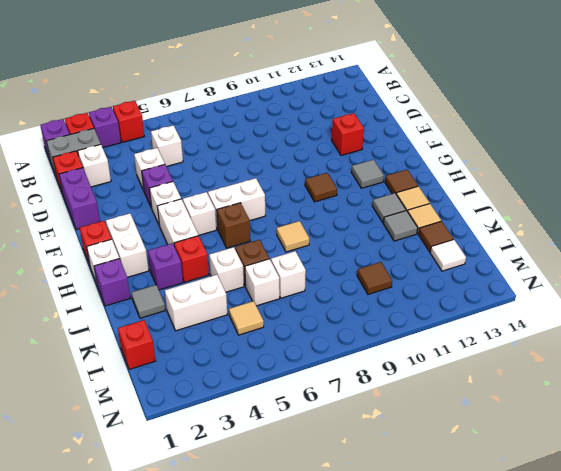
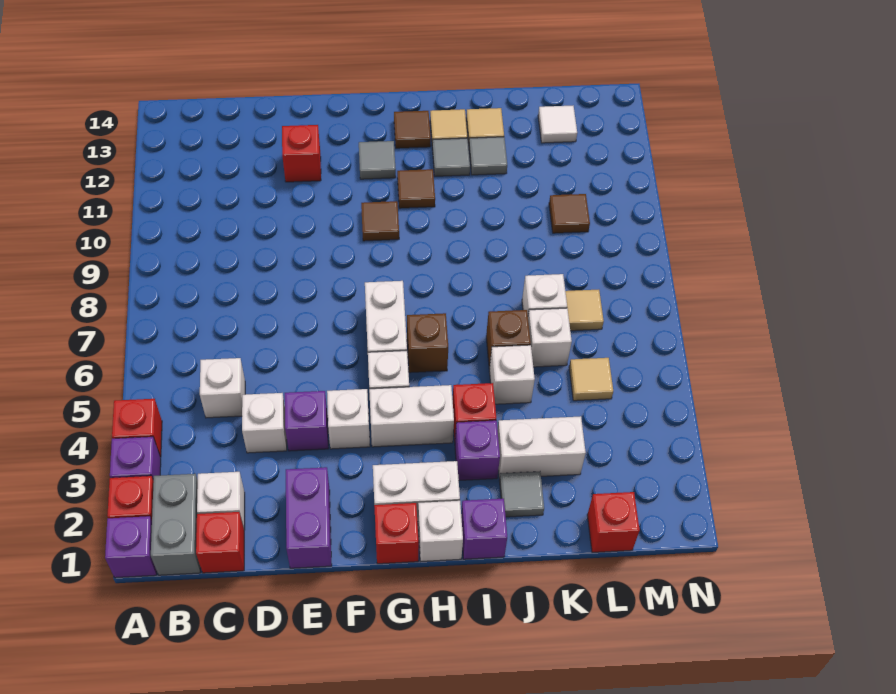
purple 1x2 brick [59,168,100,230] -> purple 1x2 brick turned to [286,467,332,568]
tan 1x1 tile [276,221,310,252] -> tan 1x1 tile moved to [565,290,604,331]
white 1x2 brick [165,275,227,331] -> white 1x2 brick turned to [498,416,586,478]
brown 1x1 tile [419,221,453,252] -> brown 1x1 tile moved to [397,169,435,208]

